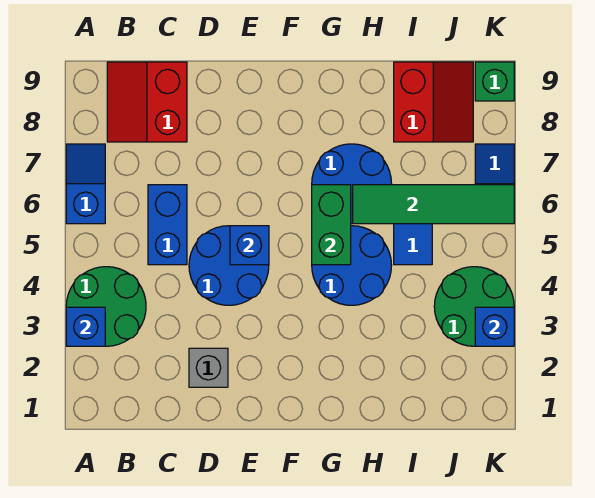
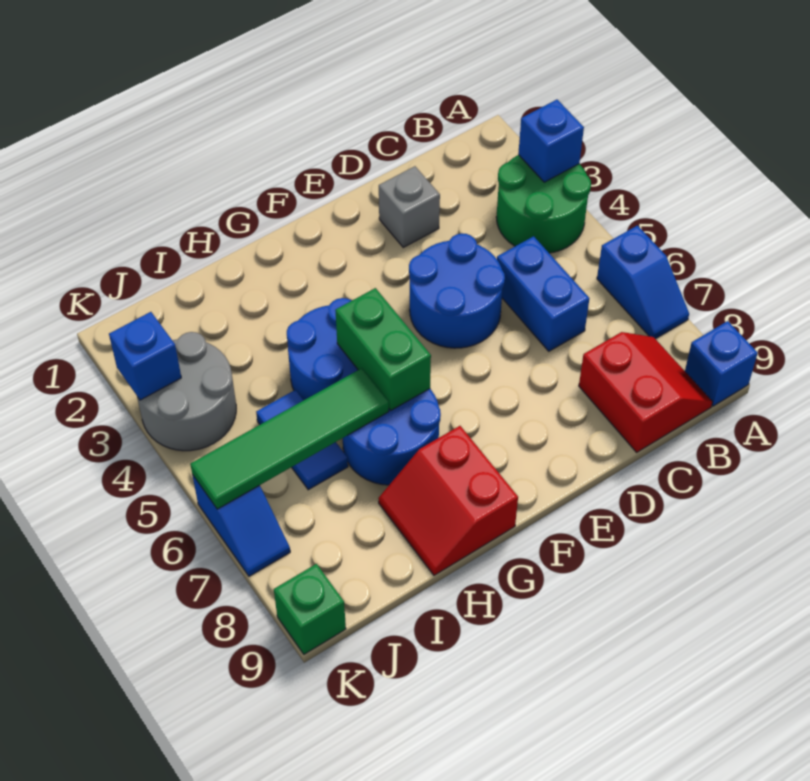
blue 1x1 brick [230,226,269,265] -> blue 1x1 brick moved to [685,321,758,406]
red 2x2 slope [394,62,473,142] -> red 2x2 slope moved to [378,426,518,575]
green 2x2 round brick [434,267,514,346] -> grey 2x2 round brick [137,332,236,451]

